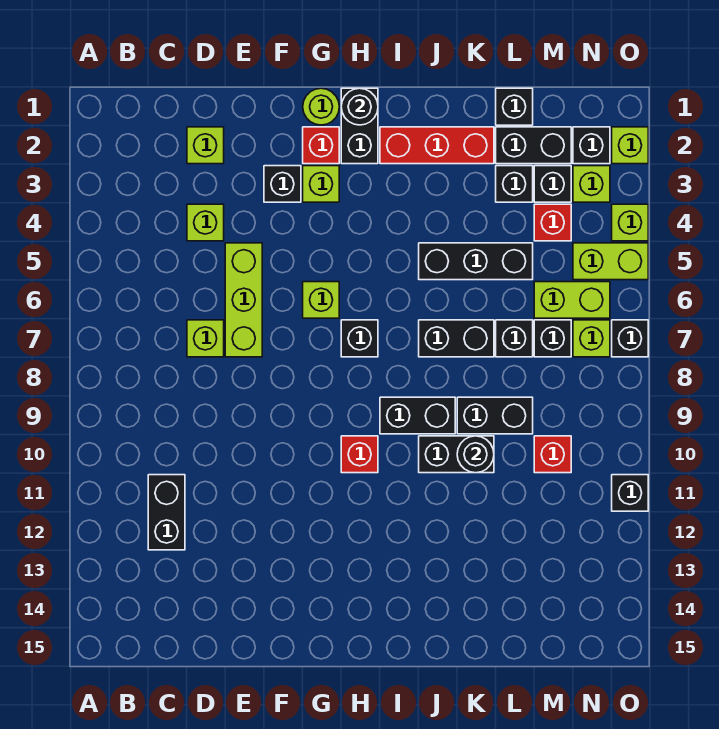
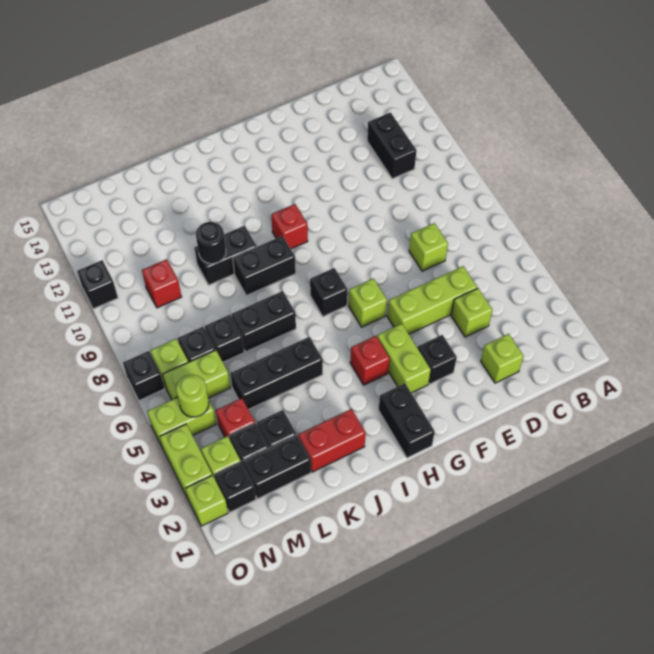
lime 1x3 brick [225,243,262,357] -> lime 1x3 brick turned to [387,266,477,334]
lime 1x1 round brick [303,88,339,125] -> lime 1x1 round brick moved to [176,375,209,417]
red 1x1 brick [303,127,339,164] -> red 1x1 brick moved to [350,336,390,385]
lime 1x1 brick [303,166,339,202] -> lime 1x2 brick [377,324,431,393]
black 1x1 round brick [341,88,378,125] -> none
red 1x3 brick [380,127,494,164] -> red 1x2 brick [298,409,366,472]
black 1x2 brick [457,397,533,434] -> none
black 1x1 brick [496,88,533,125] -> none
lime 1x1 brick [612,204,648,241] -> lime 1x2 brick [160,424,212,499]

